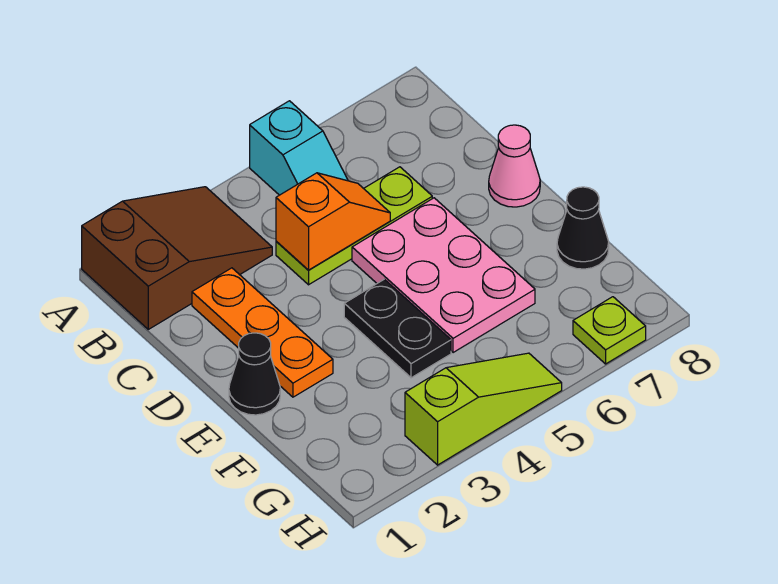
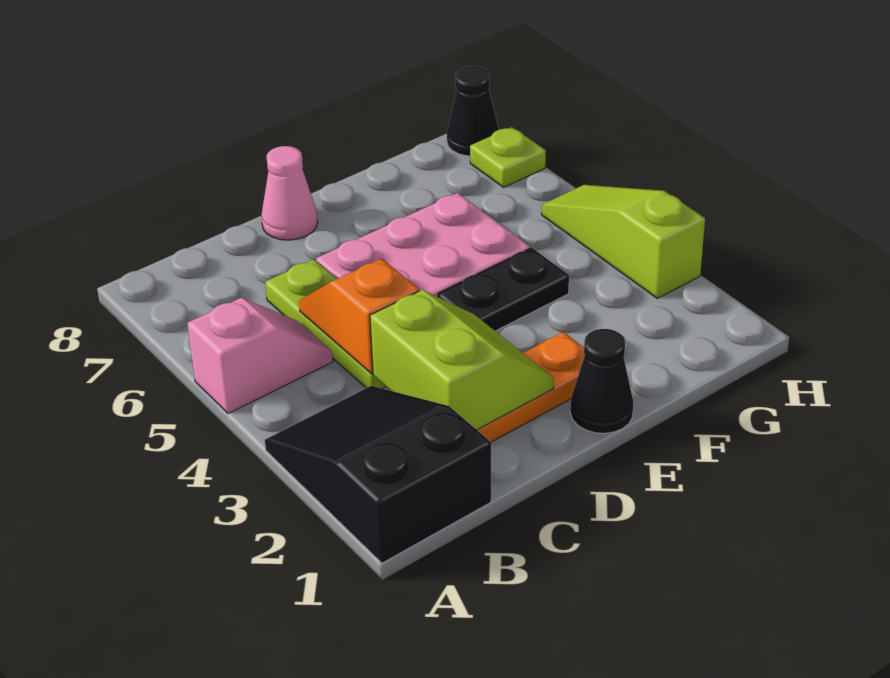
brown 2x3 slope [82,187,272,329] -> black 2x3 slope [265,386,491,563]
cyan 1x2 slope [250,101,348,195] -> pink 1x2 slope [187,298,333,413]
none -> lime 2x2 slope [370,290,554,430]
black 1x1 cone [557,187,609,269] -> black 1x1 cone moved to [447,66,499,156]

